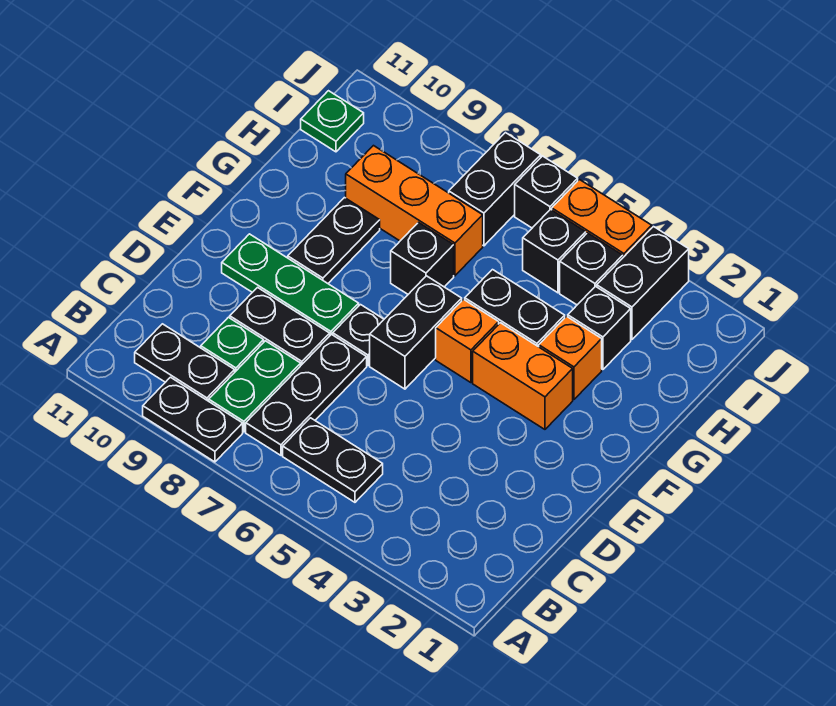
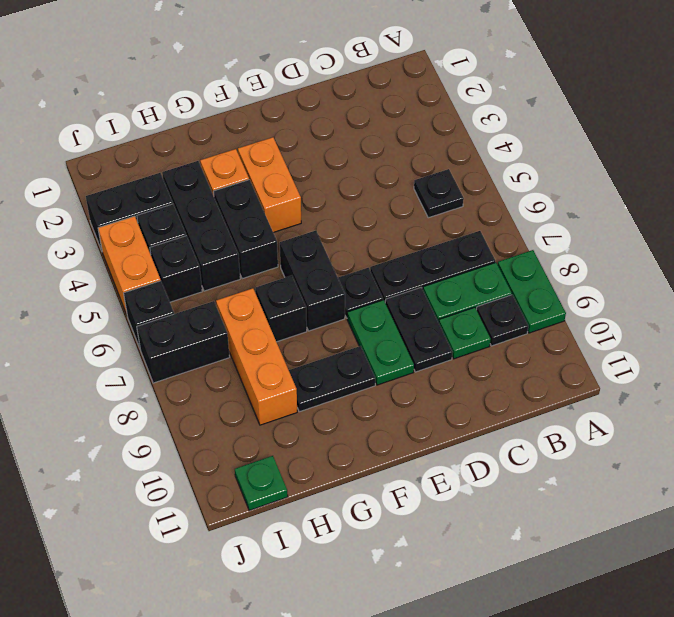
black 1x2 plate [143,377,243,462] -> green 1x2 plate [498,250,566,333]
black 1x2 plate [283,418,383,502] -> black 1x1 plate [414,169,464,218]
black 1x2 plate [135,324,235,401] -> black 1x1 plate [477,295,528,346]
black 1x2 brick [370,276,462,389] -> black 1x2 brick turned to [280,231,345,331]
green 1x3 plate [222,234,359,335] -> green 1x2 plate [347,300,414,385]
orange 1x1 brick [436,299,499,383] -> none
black 1x1 brick [568,287,631,370] -> black 1x3 brick [162,161,240,291]

